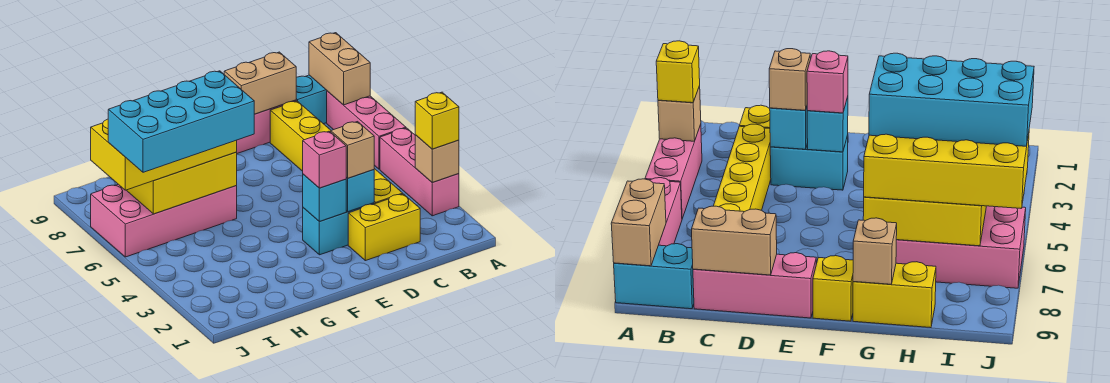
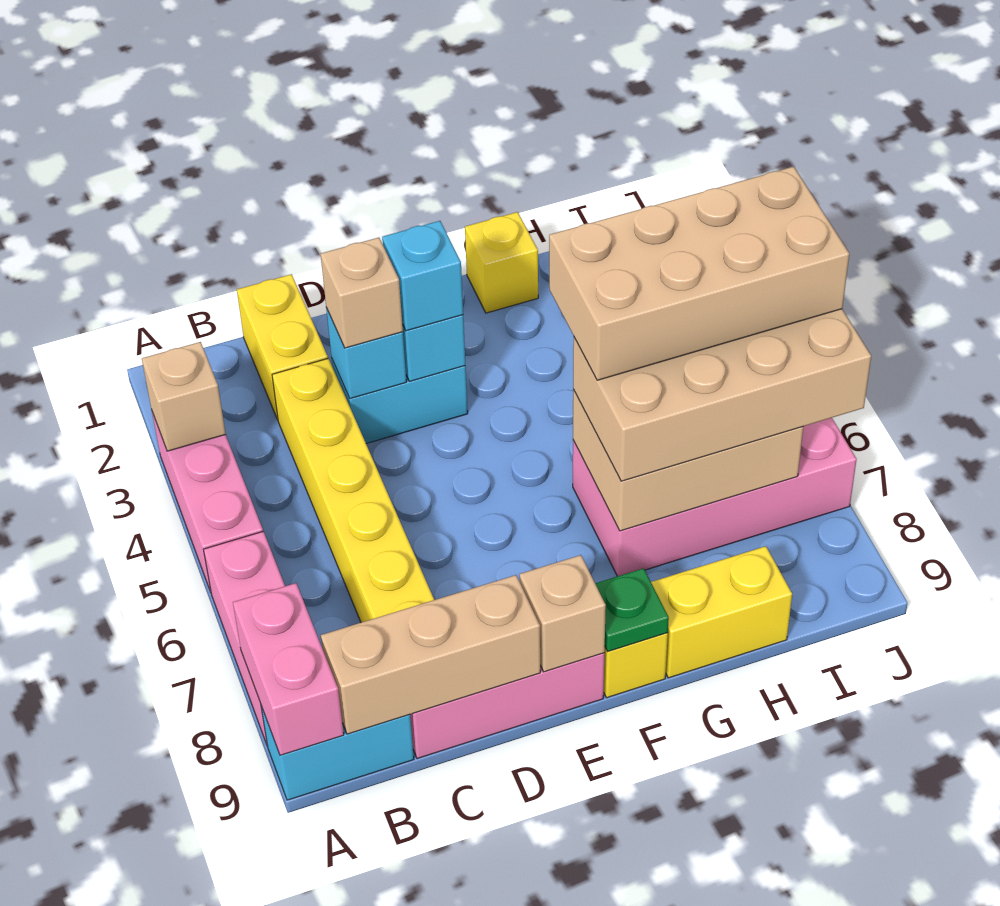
yellow 1x1 brick [415,92,459,149] -> yellow 1x1 brick moved to [465,212,538,313]
tan 1x2 brick [309,33,370,105] -> pink 1x2 brick [233,583,344,755]
yellow 1x2 brick [348,194,420,261] -> yellow 1x2 brick turned to [237,274,328,420]
tan 1x2 brick [224,52,296,114] -> tan 1x3 brick [321,575,540,734]
pink 1x1 brick [303,131,346,188] -> cyan 1x1 brick [382,221,463,331]
none -> green 1x1 plate [595,568,669,651]
cyan 2x4 brick [108,71,254,172] -> tan 2x4 brick [549,167,849,380]
yellow 2x3 brick [127,152,237,214] -> tan 2x3 brick [573,390,803,531]
yellow 2x4 brick [91,119,237,190] -> tan 2x4 brick [573,309,871,481]
tan 1x1 brick [853,218,897,284] -> tan 1x1 brick moved to [520,555,606,672]

